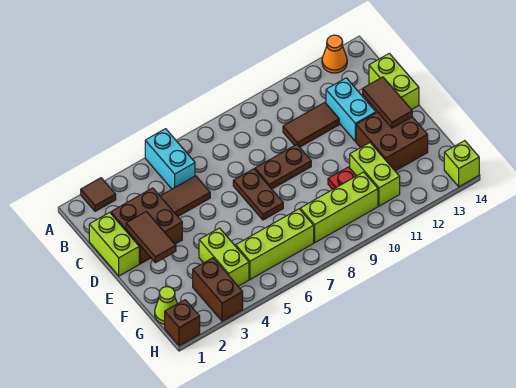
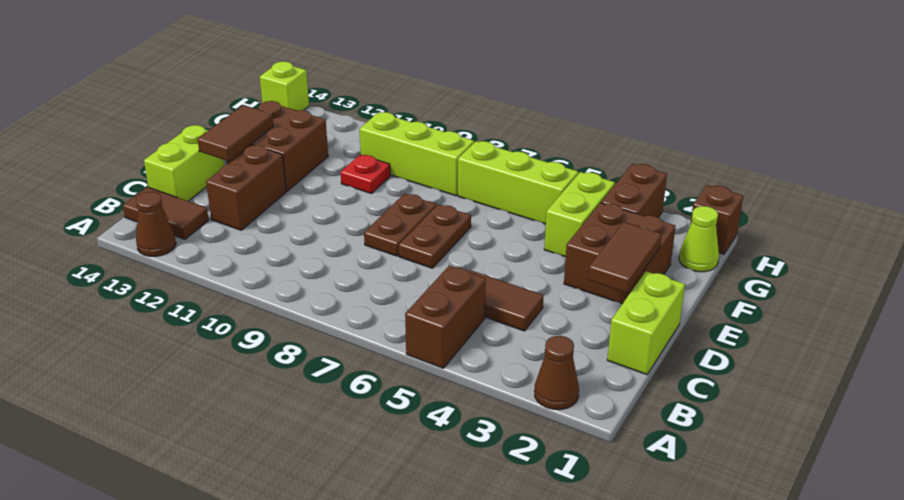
brown 1x1 tile [81,178,116,211] -> brown 1x1 cone [534,336,579,410]
cyan 1x2 brick [145,129,195,189] -> brown 1x2 brick [405,266,486,368]
orange 1x1 cone [322,35,347,73] -> brown 1x1 cone [136,192,176,256]
brown 2x2 brick [111,188,182,264] -> brown 2x2 brick moved to [564,203,676,304]
brown 1x2 tile [283,102,339,147] -> brown 1x2 tile moved to [123,187,209,239]
cyan 1x2 brick [326,78,376,141] -> brown 1x2 brick [206,145,286,230]
brown 1x2 plate [255,144,311,189] -> brown 1x2 plate turned to [364,194,437,256]
lime 1x2 brick [350,143,400,206] -> none

